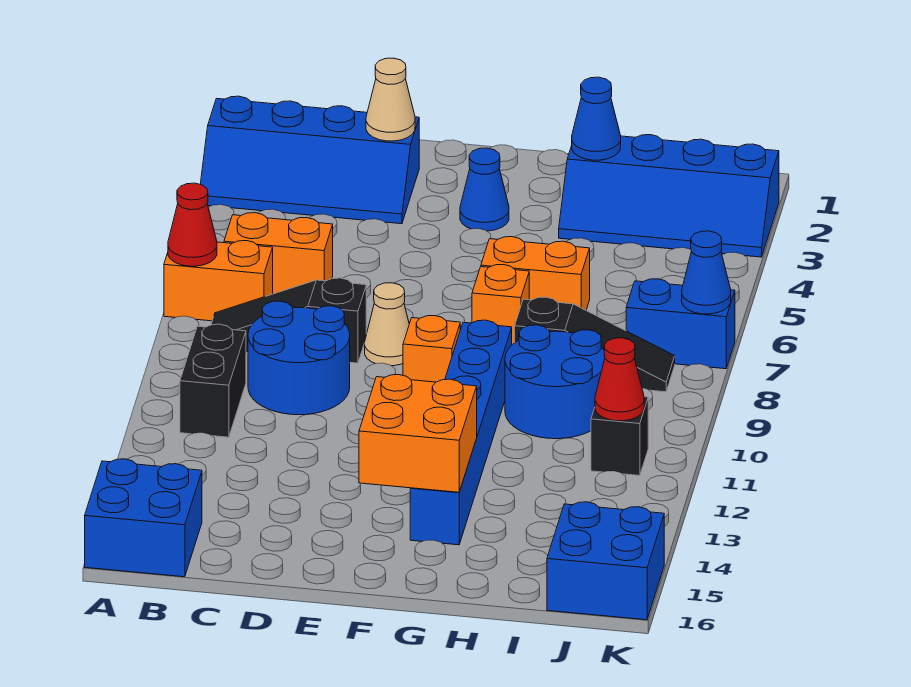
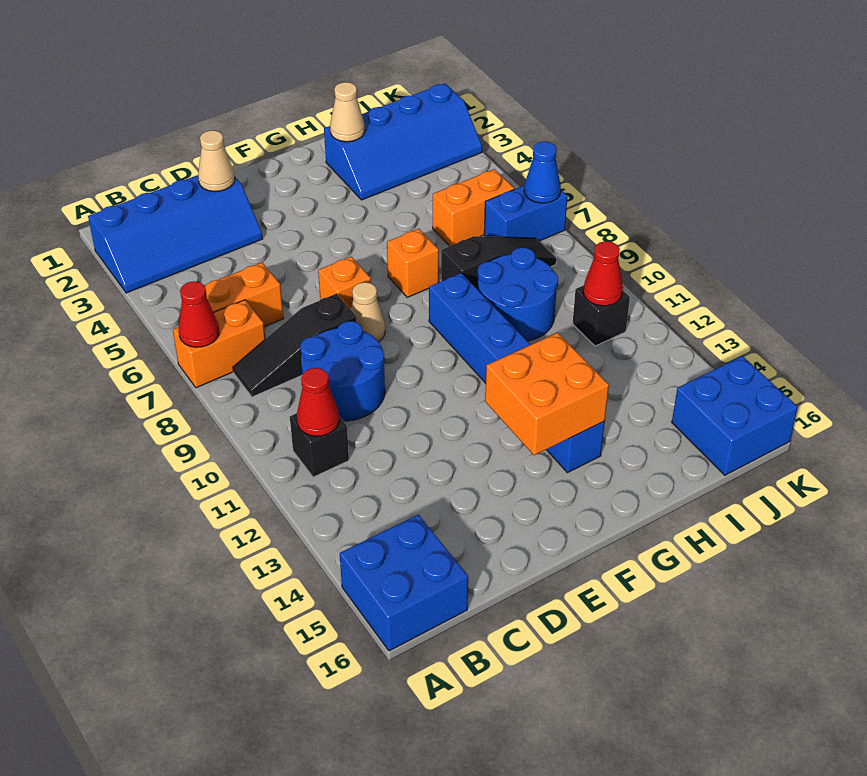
black 1x2 brick [180,324,246,437] -> black 1x1 brick [290,413,349,477]
none -> red 1x1 cone [297,368,339,436]
blue 1x1 cone [460,148,509,231] -> none
orange 1x1 brick [403,316,460,382] -> orange 1x1 brick moved to [318,257,371,309]
orange 1x2 brick [481,237,590,310] -> orange 1x2 brick moved to [433,169,514,246]
blue 1x1 cone [572,77,621,160] -> tan 1x1 cone [330,82,365,142]

